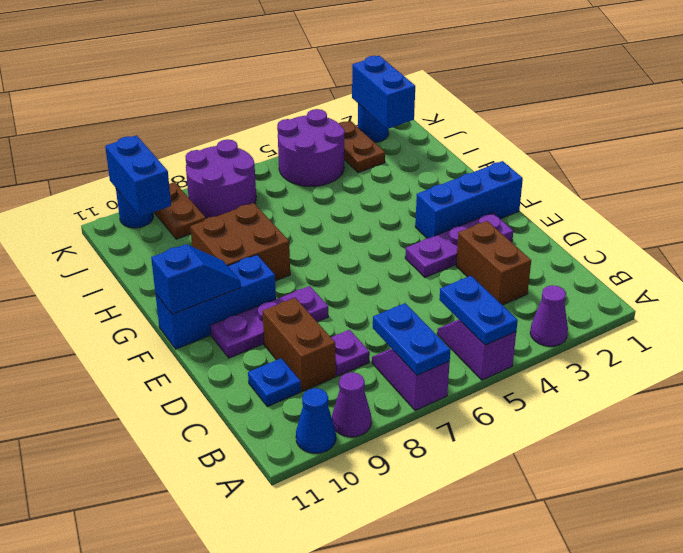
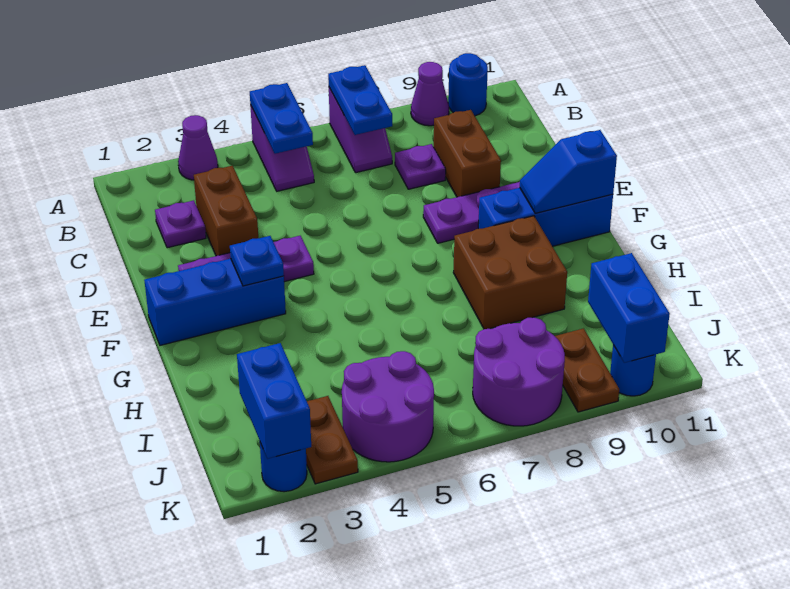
blue 1x1 cone [296,388,336,453] -> blue 1x1 round brick [448,53,488,116]
none -> purple 1x1 plate [155,200,206,248]
blue 1x1 plate [248,358,301,407] -> blue 1x1 plate moved to [230,236,284,286]

